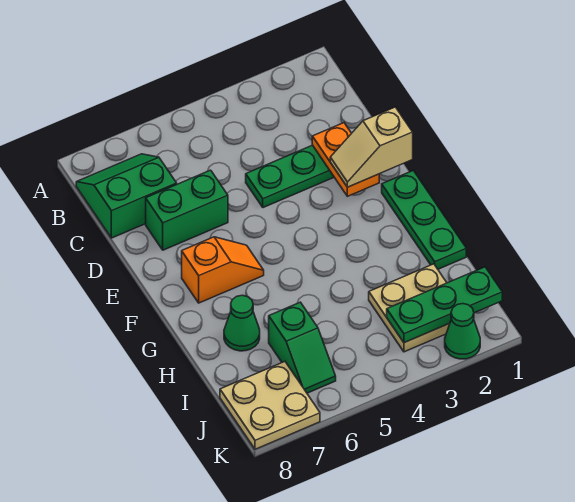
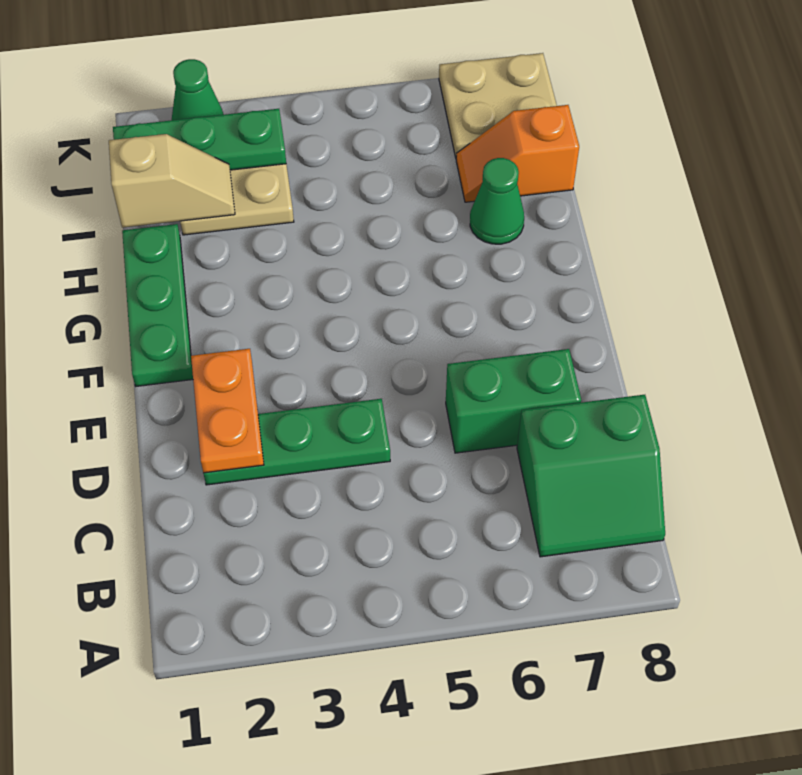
tan 1x2 slope [330,107,413,187] -> tan 1x2 slope moved to [109,134,235,228]
orange 1x2 slope [182,237,264,303] -> orange 1x2 slope moved to [456,105,579,202]
green 1x2 slope [269,302,336,393] -> none

